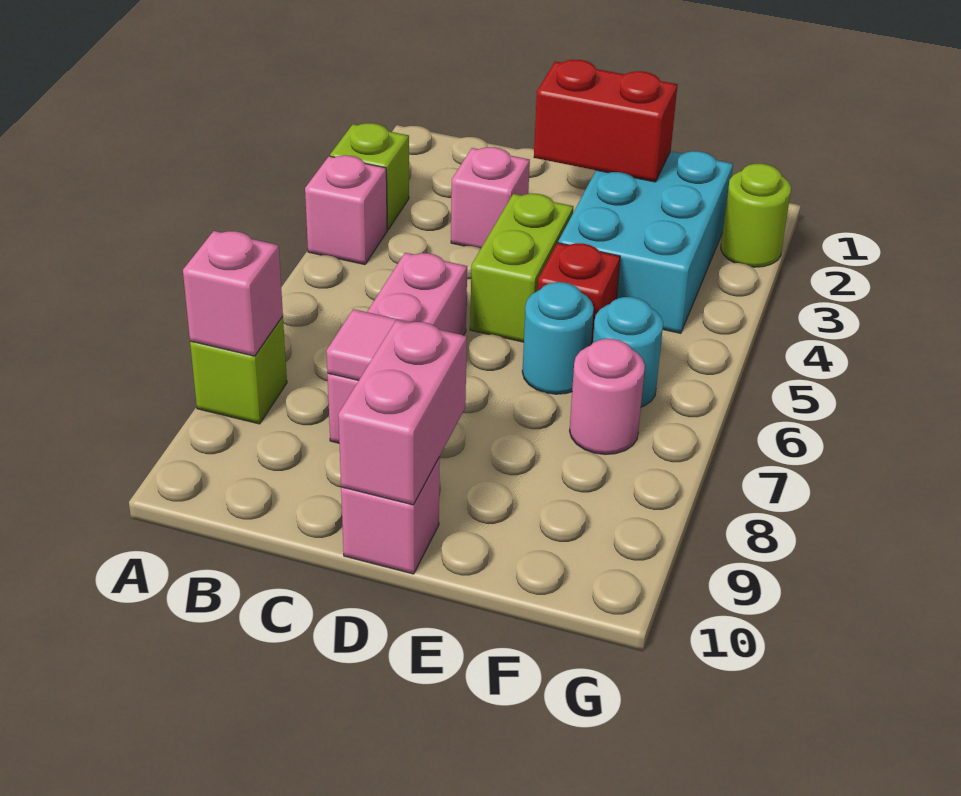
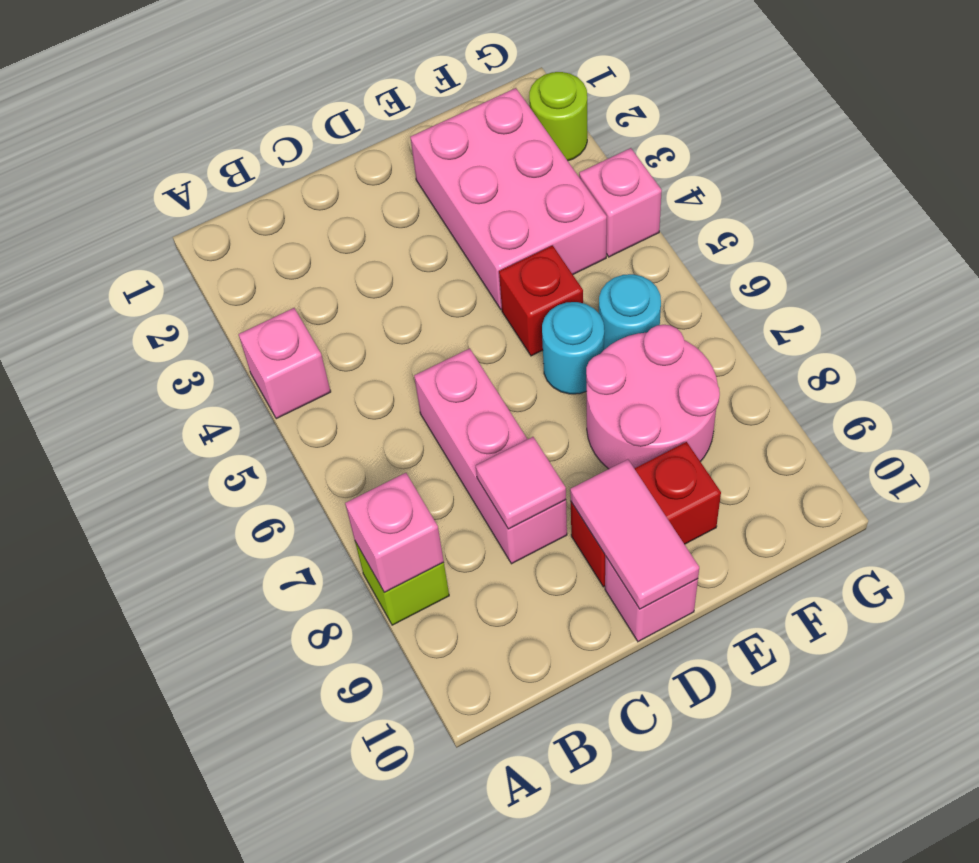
lime 1x1 brick [330,123,409,230] -> none
pink 1x1 brick [451,147,530,248] -> pink 1x1 brick moved to [579,148,662,257]
red 1x2 brick [534,60,678,182] -> red 1x2 brick moved to [571,442,721,587]
lime 1x2 brick [470,194,573,342] -> none
pink 1x2 brick [338,320,467,505] -> pink 1x2 tile [570,459,699,609]
cyan 2x3 brick [558,151,733,333] -> pink 2x3 brick [410,88,607,309]
pink 1x1 round brick [569,339,645,455] -> pink 2x2 round brick [586,325,720,469]

